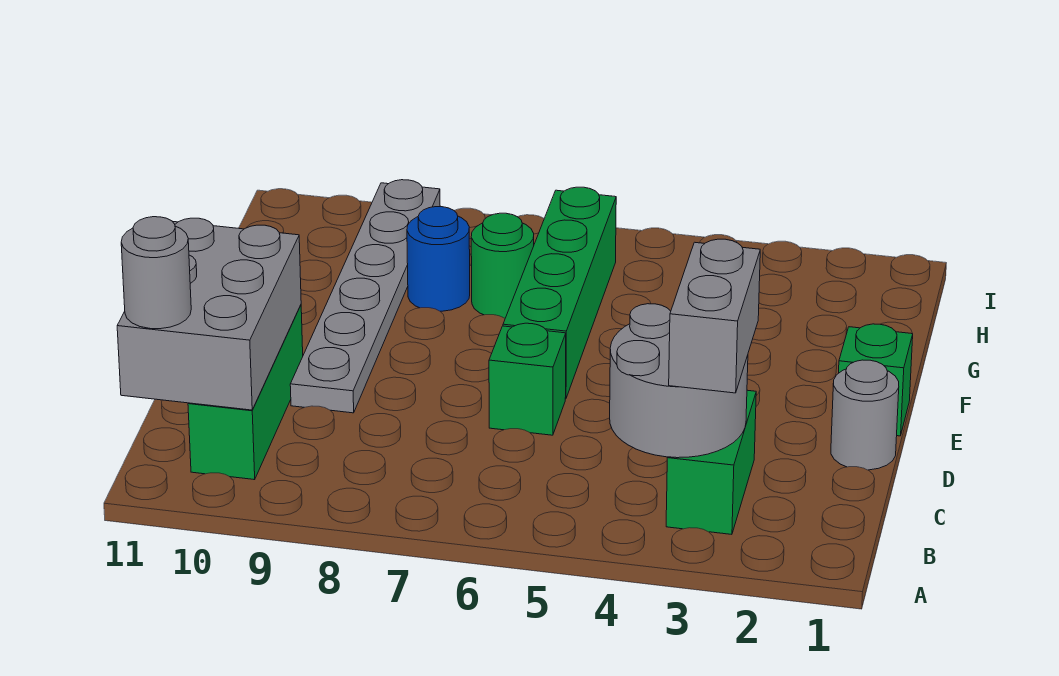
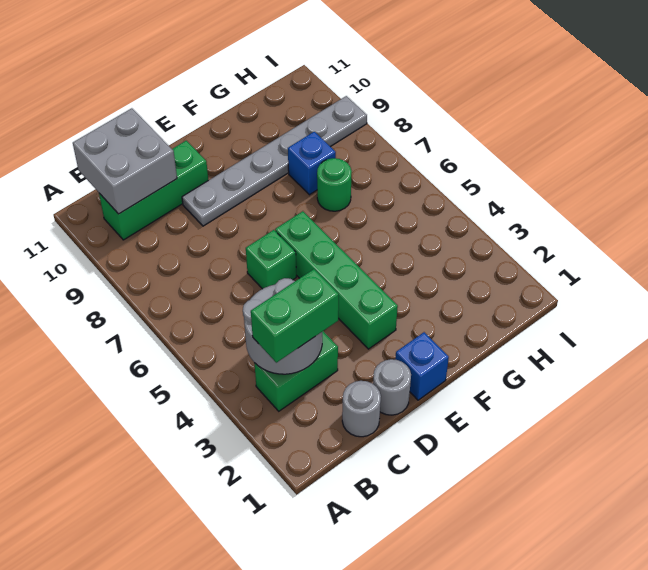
grey 1x2 brick [669,239,760,393] -> green 1x2 brick [251,269,339,363]
grey 2x3 brick [117,218,301,410] -> grey 2x2 brick [73,108,177,214]
grey 1x1 round brick [121,217,191,329] -> grey 1x1 round brick moved to [342,381,381,437]
green 1x1 brick [839,324,913,436] -> blue 1x1 brick [395,332,449,400]
green 1x4 brick [503,187,616,399] -> green 1x4 brick turned to [275,211,398,349]
blue 1x1 round brick [407,207,470,311] -> blue 1x1 brick [288,132,336,195]

